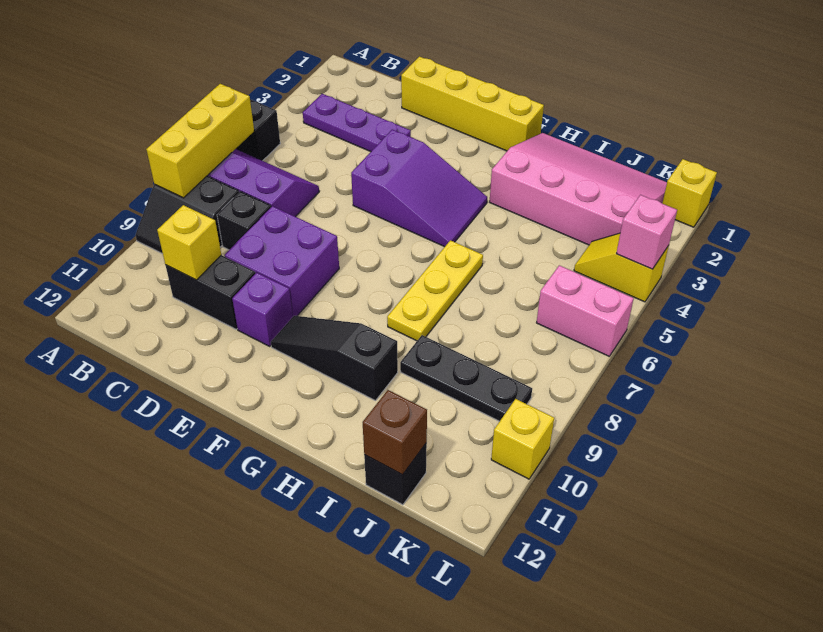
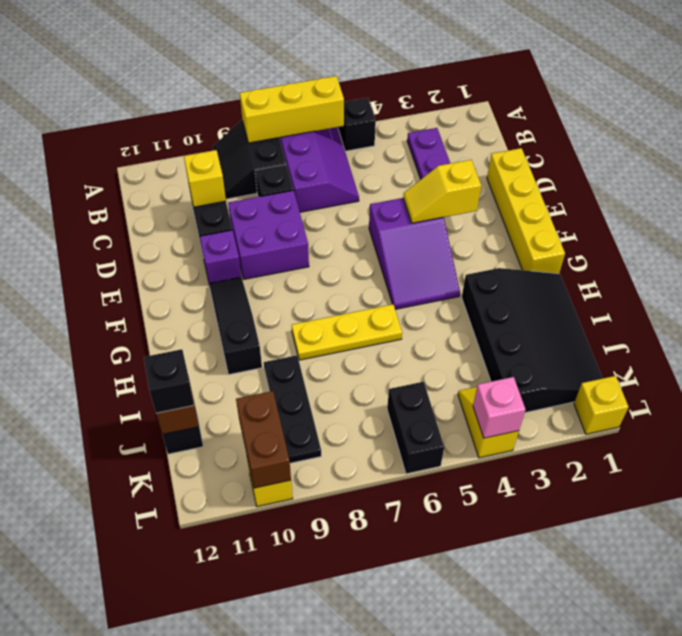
none -> yellow 1x2 slope [403,160,481,223]
pink 3x4 slope [490,133,667,245] -> black 3x4 slope [462,268,603,413]
none -> black 1x1 brick [144,349,194,413]
pink 1x2 brick [537,265,634,356] -> black 1x2 brick [387,382,444,474]
none -> brown 1x2 brick [236,391,291,488]

